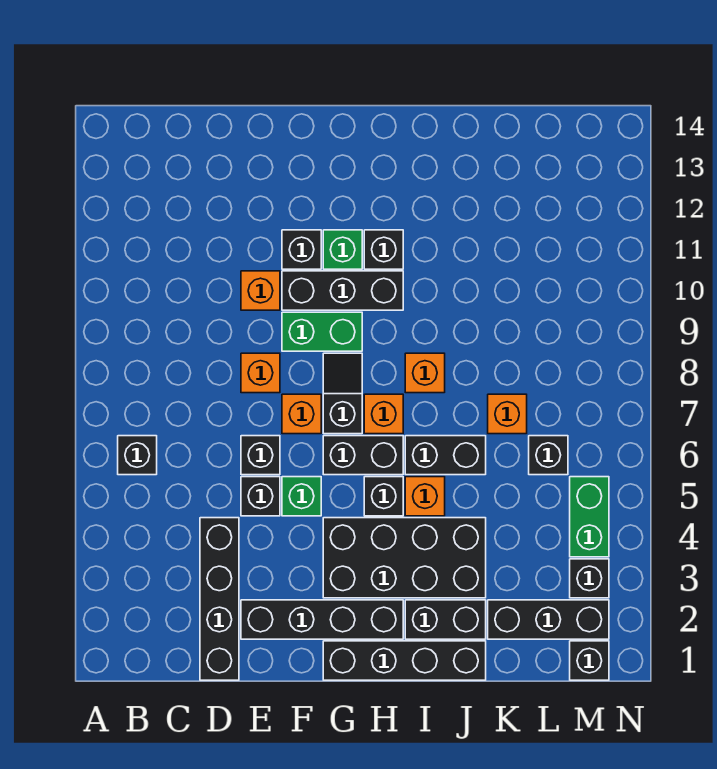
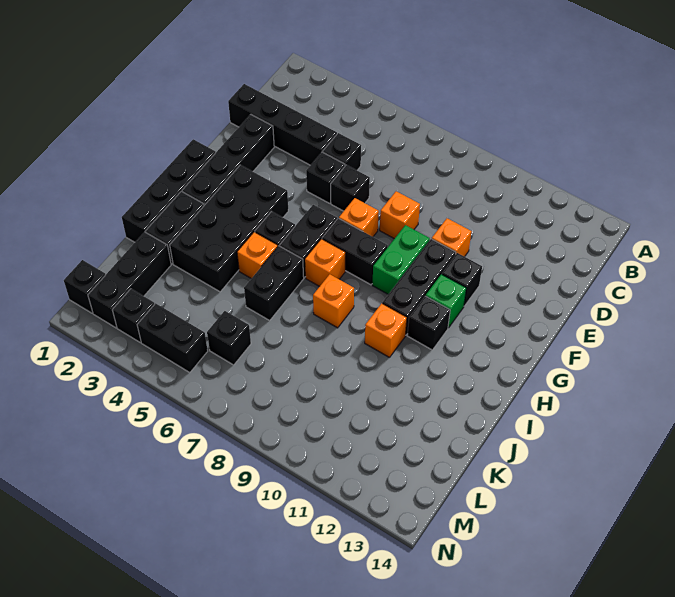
black 1x1 brick [118,436,157,475] -> black 1x1 brick moved to [323,133,361,170]
green 1x1 brick [282,477,321,516] -> none
black 1x2 slope [323,353,362,434] -> black 1x2 brick [322,218,388,285]
orange 1x1 brick [488,394,527,434] -> orange 1x1 brick moved to [365,304,407,357]
green 1x2 brick [570,477,609,557] -> black 1x2 brick [137,303,208,373]

